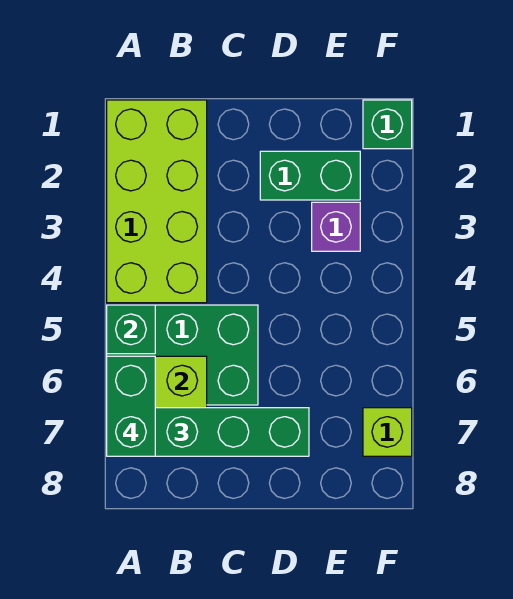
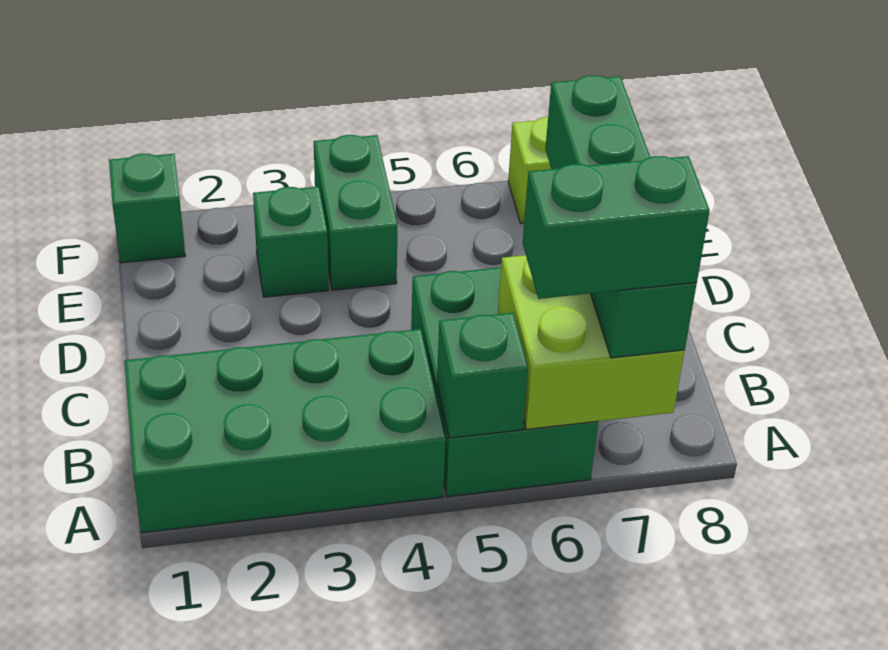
lime 2x4 brick [107,100,207,303] -> green 2x4 brick [125,329,446,533]
green 1x2 brick [260,151,360,200] -> green 1x2 brick moved to [314,135,397,290]
purple 1x1 brick [312,202,360,251] -> green 1x1 brick [253,186,329,297]

